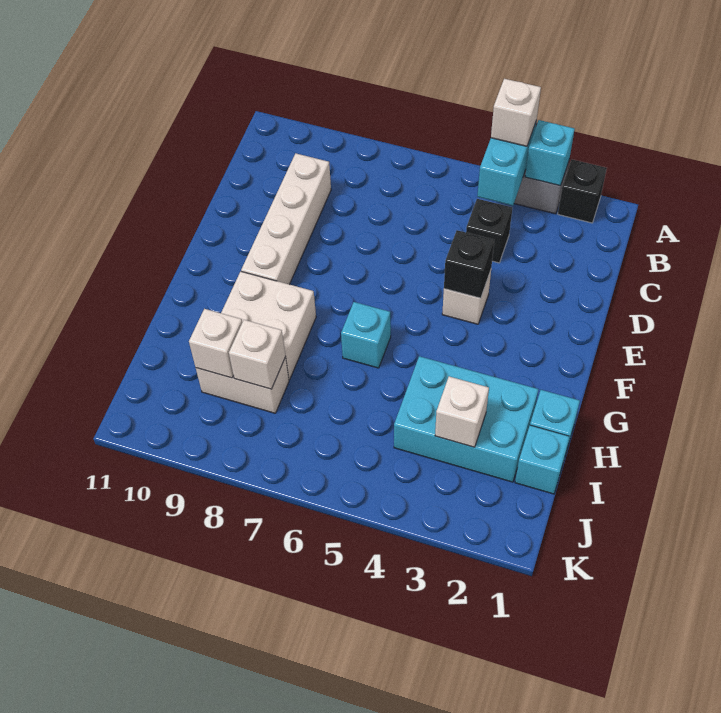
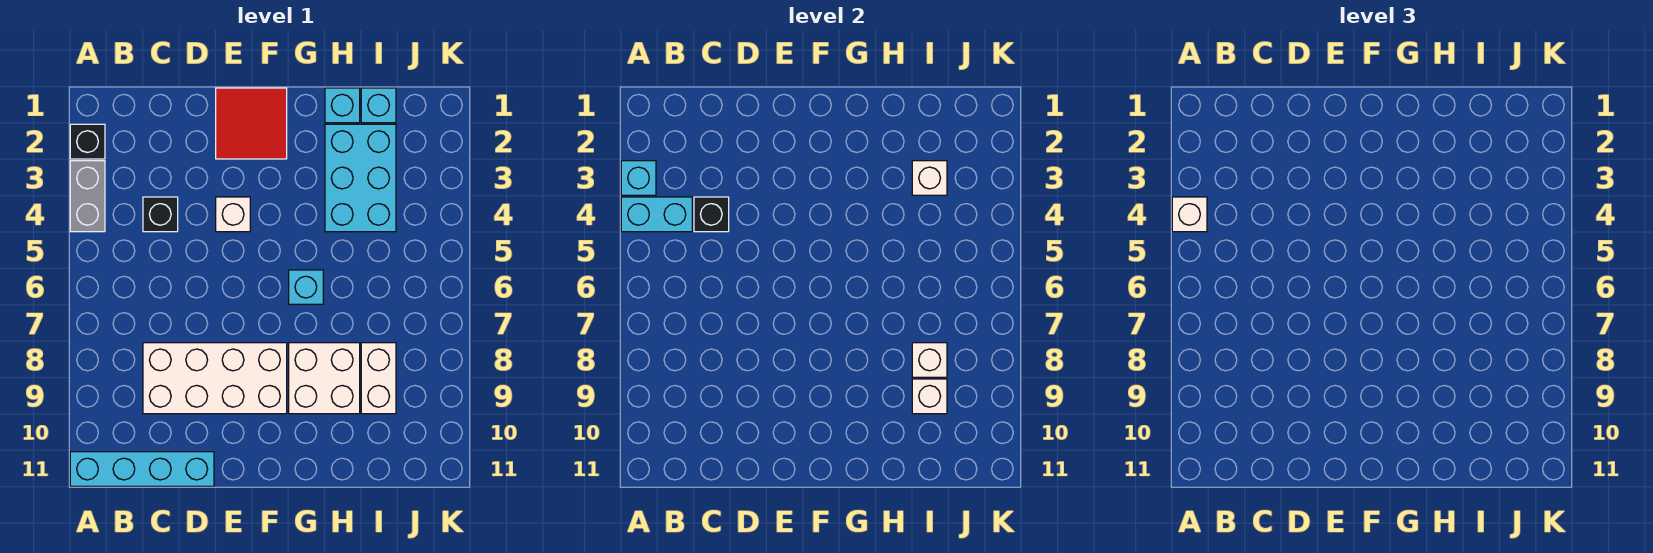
none -> cyan 1x4 brick [70,452,214,486]
white 1x4 brick [241,153,331,284] -> white 2x4 brick [143,343,287,414]
none -> red 2x2 tile [216,88,287,159]
black 1x1 brick [444,230,494,298] -> black 1x1 brick moved to [694,197,729,232]

